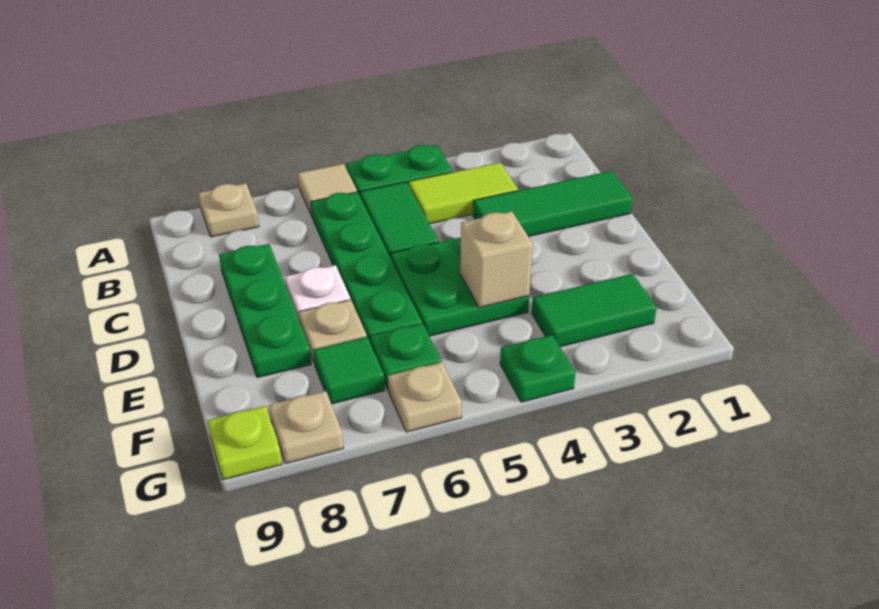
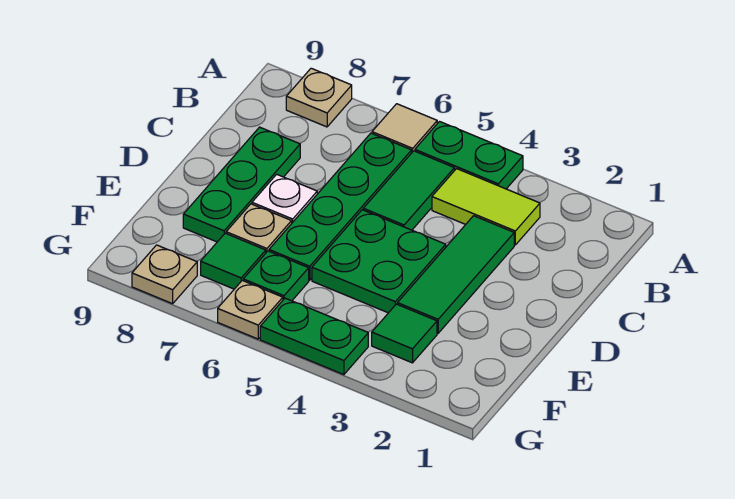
green 1x3 tile [473,171,633,237] -> green 1x3 tile turned to [398,216,514,333]
tan 1x1 brick [460,211,533,308] -> none
green 1x2 tile [532,274,657,347] -> green 1x1 tile [372,304,437,363]
green 1x1 plate [500,335,575,402] -> green 1x2 plate [260,298,368,375]
lime 1x1 plate [207,406,282,480] -> none

